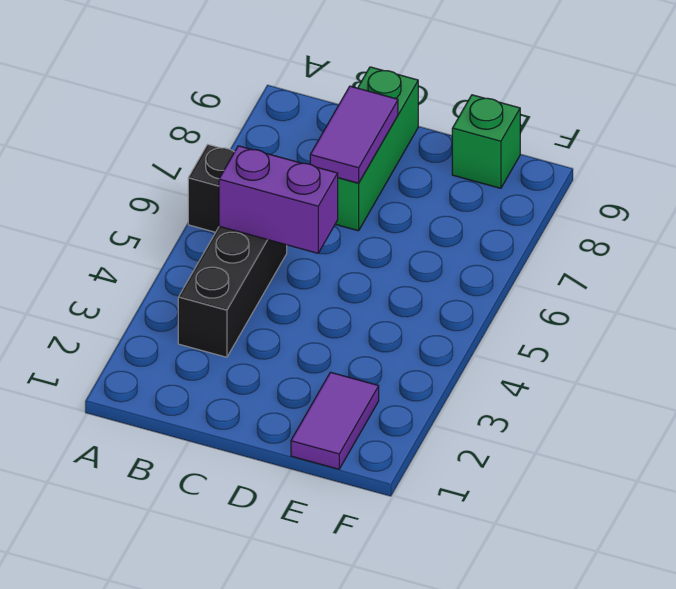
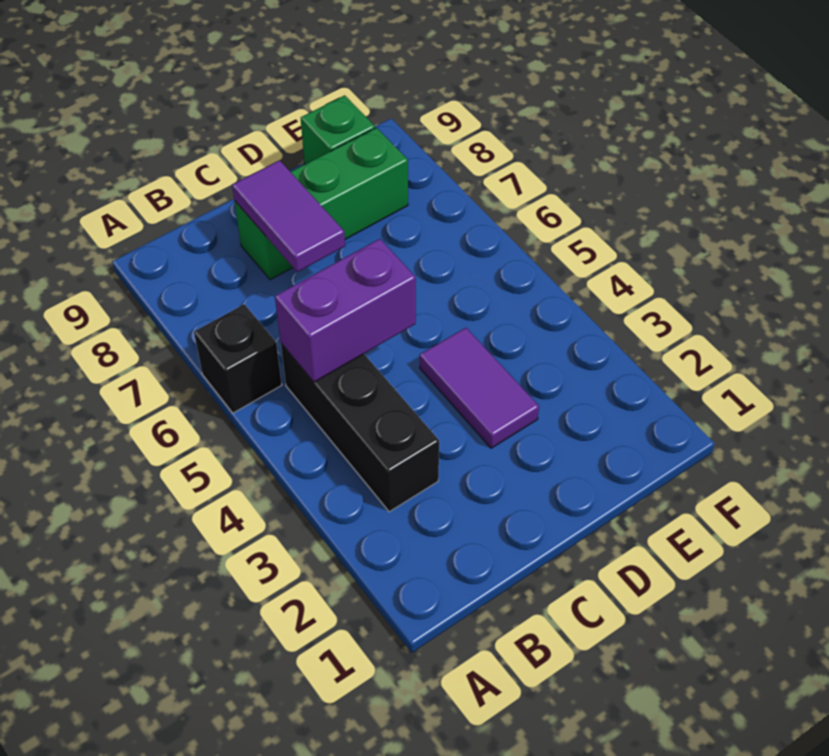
green 1x3 brick [335,67,418,231] -> green 1x3 brick turned to [235,128,408,280]
purple 1x2 tile [291,372,379,469] -> purple 1x2 tile moved to [420,328,539,448]

